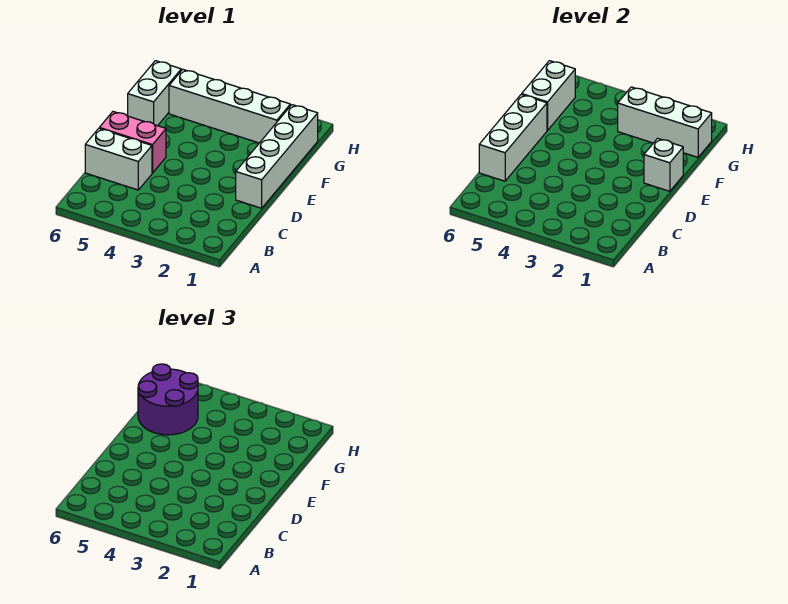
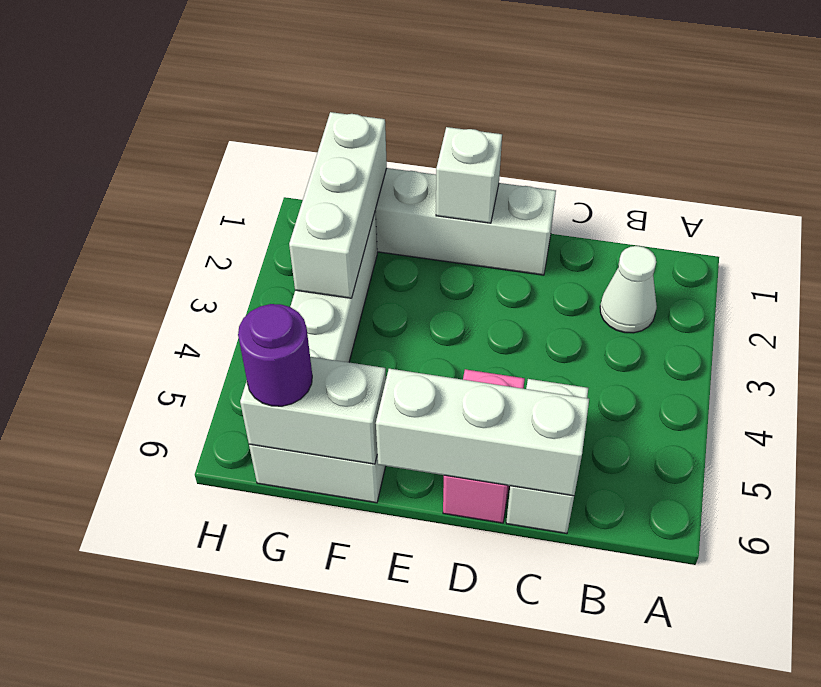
none -> white 1x1 cone [600,246,657,333]
purple 2x2 round brick [138,364,198,435] -> purple 1x1 round brick [238,304,312,406]

